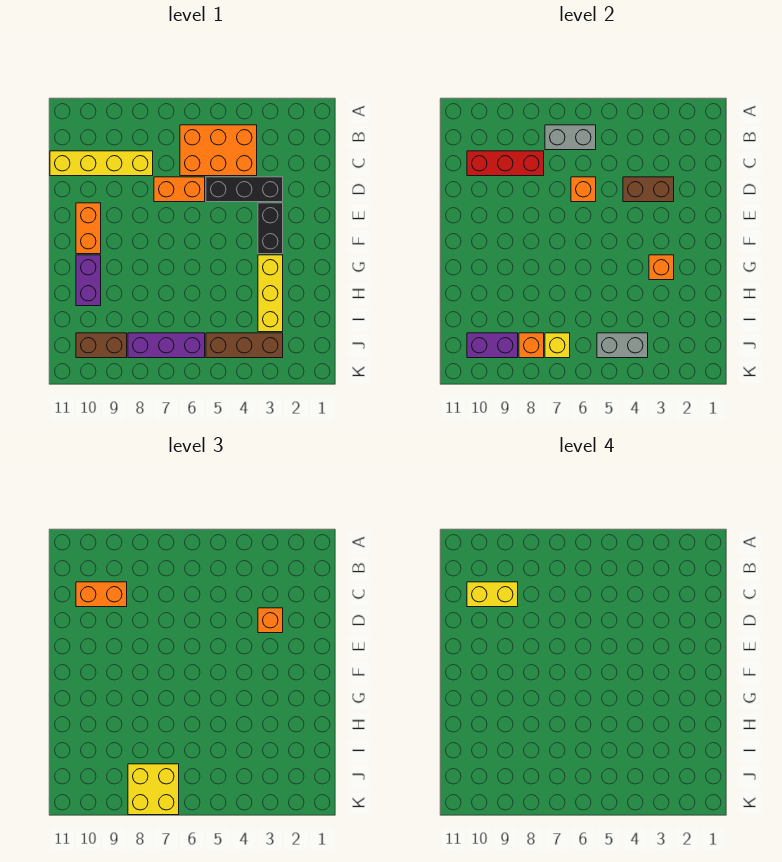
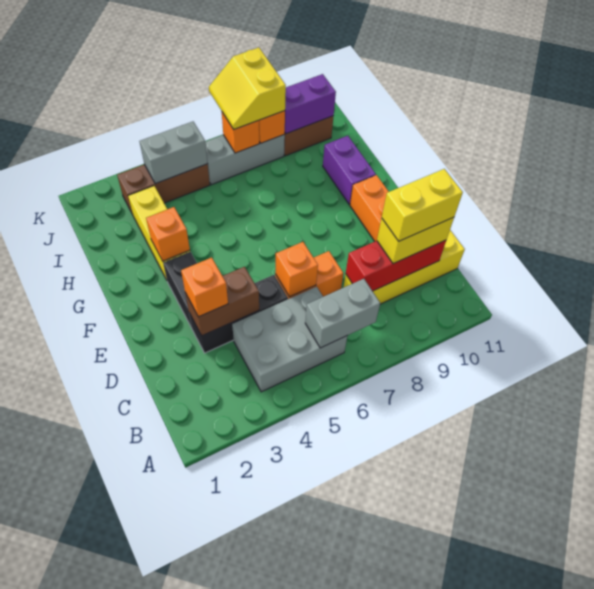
orange 2x3 brick [180,125,257,176] -> grey 2x3 brick [232,287,347,392]
orange 1x2 brick [76,582,127,607] -> yellow 1x2 brick [377,217,454,264]
purple 1x3 brick [128,333,205,358] -> grey 1x3 brick [205,135,285,185]
yellow 1x1 brick [545,333,570,358] -> orange 1x1 brick [222,112,259,153]
yellow 2x2 brick [128,764,179,815] -> yellow 2x2 slope [209,48,286,129]

